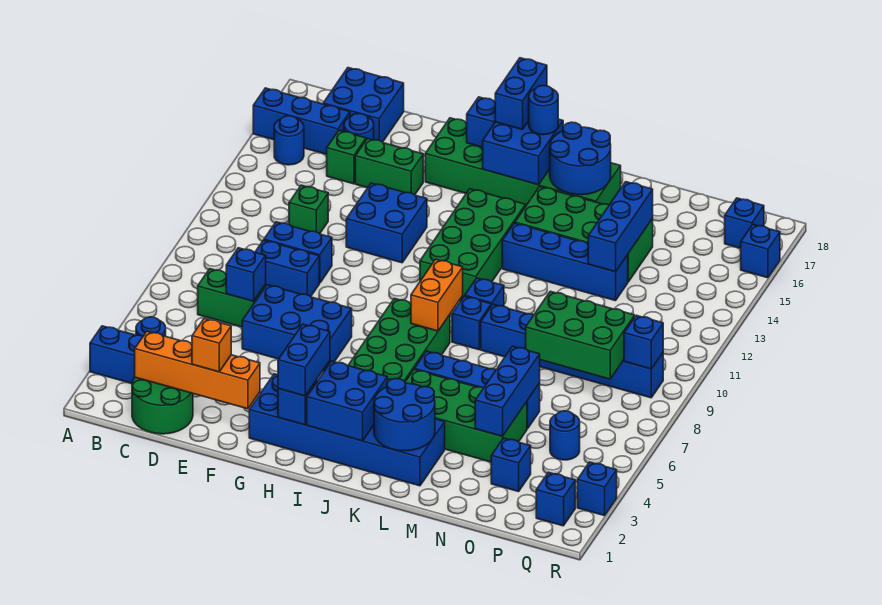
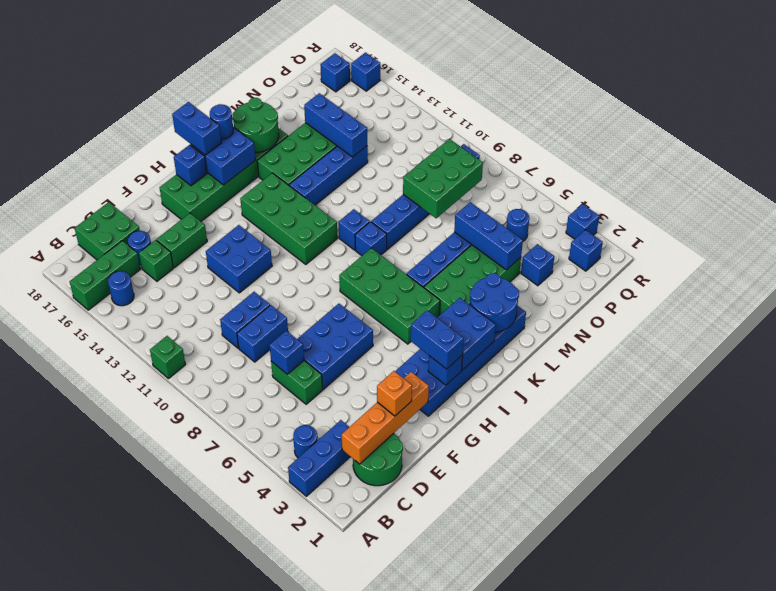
blue 1x3 brick [253,88,350,154] -> green 1x3 brick [70,241,140,310]
green 1x2 brick [198,269,266,327] -> green 1x2 brick turned to [271,361,323,404]
blue 2x2 brick [323,68,404,142] -> green 2x2 brick [75,202,140,260]
green 1x1 brick [289,185,328,234] -> green 1x1 brick moved to [150,336,185,378]
orange 1x2 brick [411,259,463,331] -> none
blue 2x2 round brick [550,122,611,195] -> green 2x2 round brick [232,98,279,152]
blue 1x1 brick [624,315,663,369] -> none

